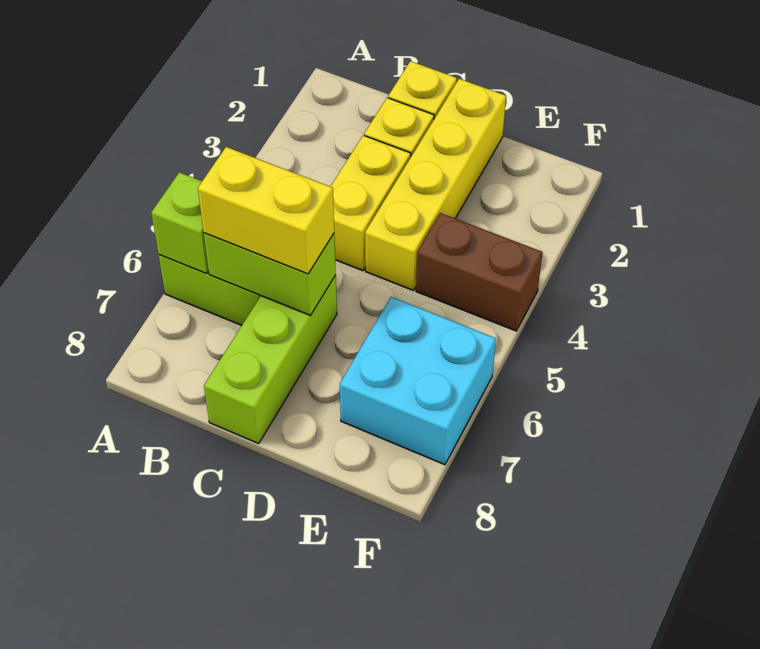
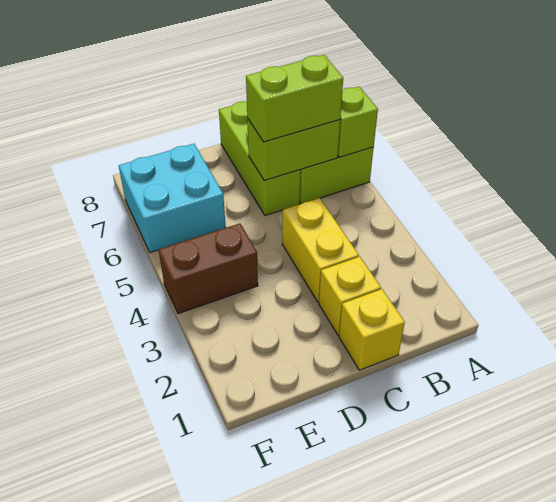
yellow 1x2 brick [198,147,334,274] -> lime 1x2 brick [246,55,343,142]
yellow 1x4 brick [365,79,506,290] -> none

